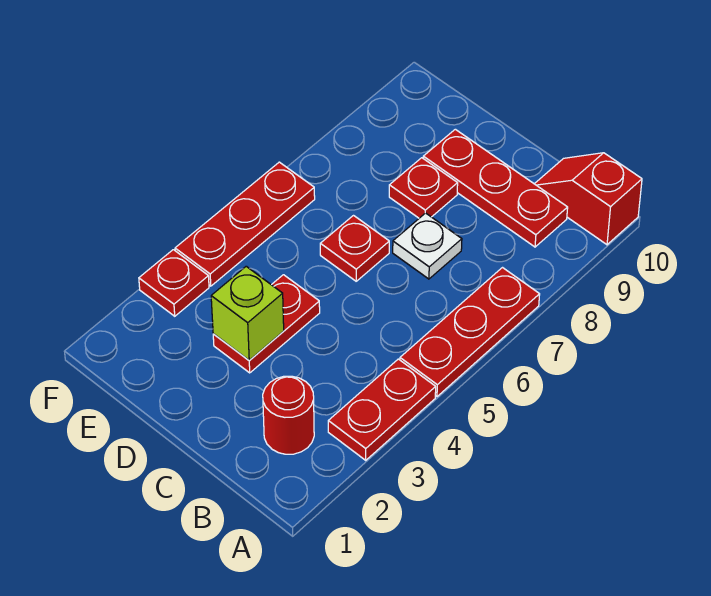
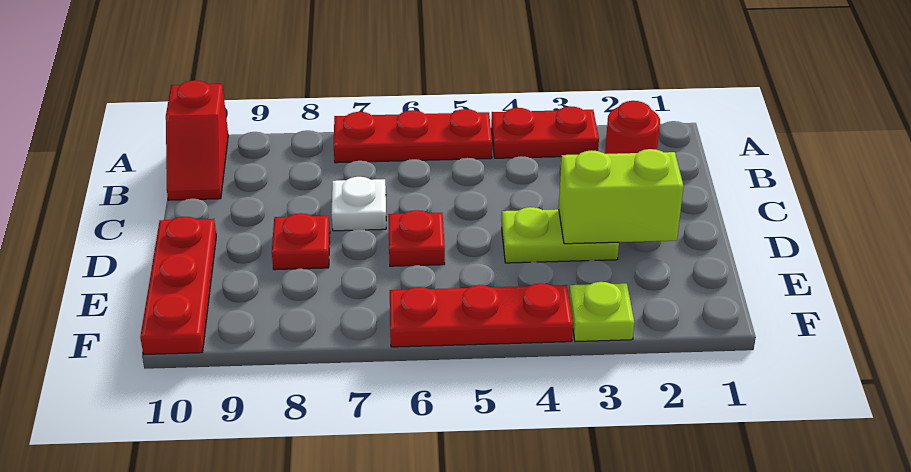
red 1x3 plate [423,129,568,247] -> red 1x3 plate moved to [140,217,216,354]
red 1x2 plate [213,275,320,373] -> lime 1x2 plate [502,207,619,263]
lime 1x1 brick [211,266,284,360] -> lime 1x2 brick [559,149,684,244]
red 1x1 plate [139,250,209,316] -> lime 1x1 plate [569,282,635,342]

